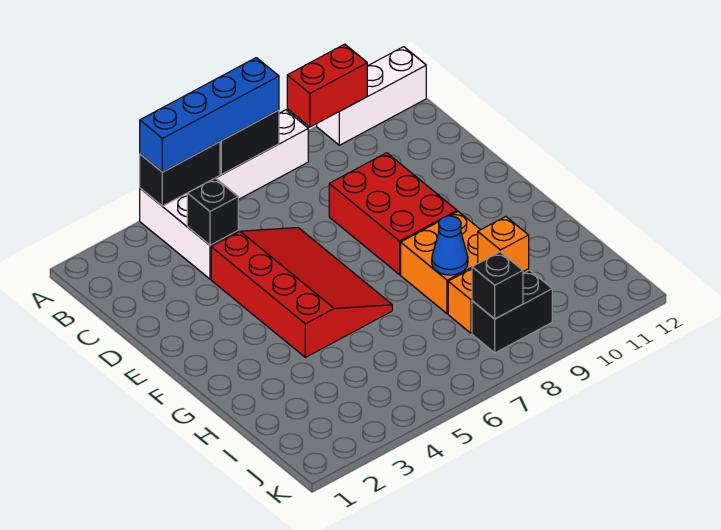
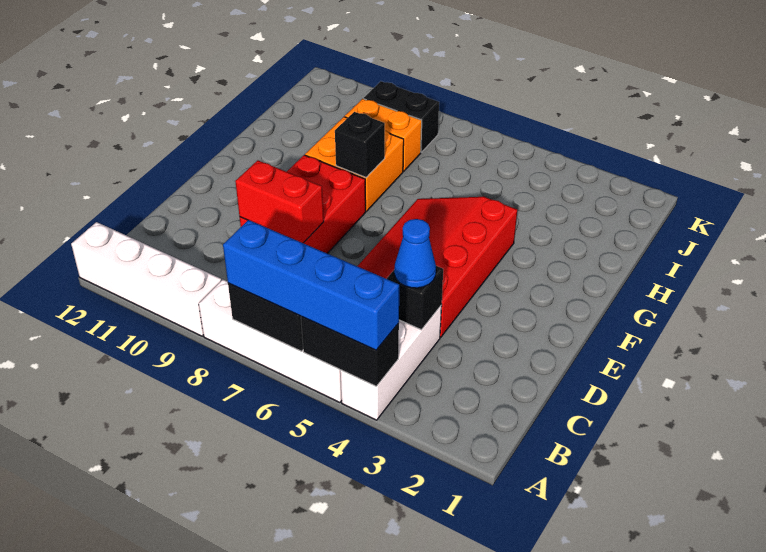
red 1x2 brick [287,44,367,127] -> red 1x2 brick moved to [235,160,324,243]
white 1x3 brick [317,47,426,145] -> white 1x4 brick [71,222,221,336]
blue 1x1 cone [432,216,468,275] -> blue 1x1 cone moved to [394,219,436,288]
orange 1x1 brick [478,217,529,272] -> none
black 1x1 brick [472,252,523,319] -> black 1x1 brick moved to [335,112,385,177]

